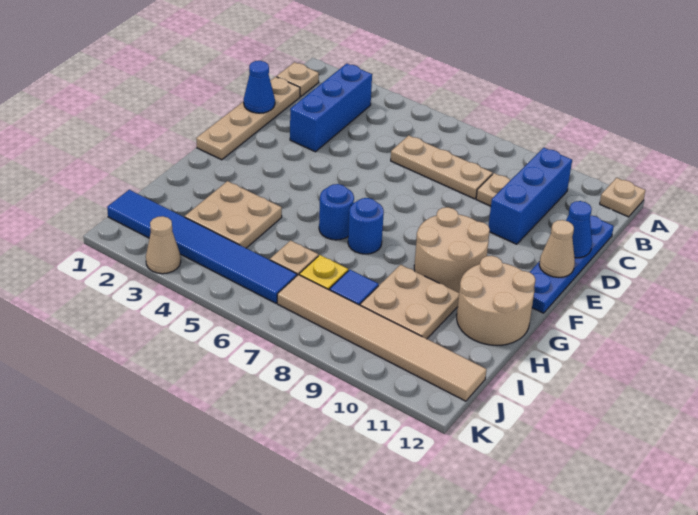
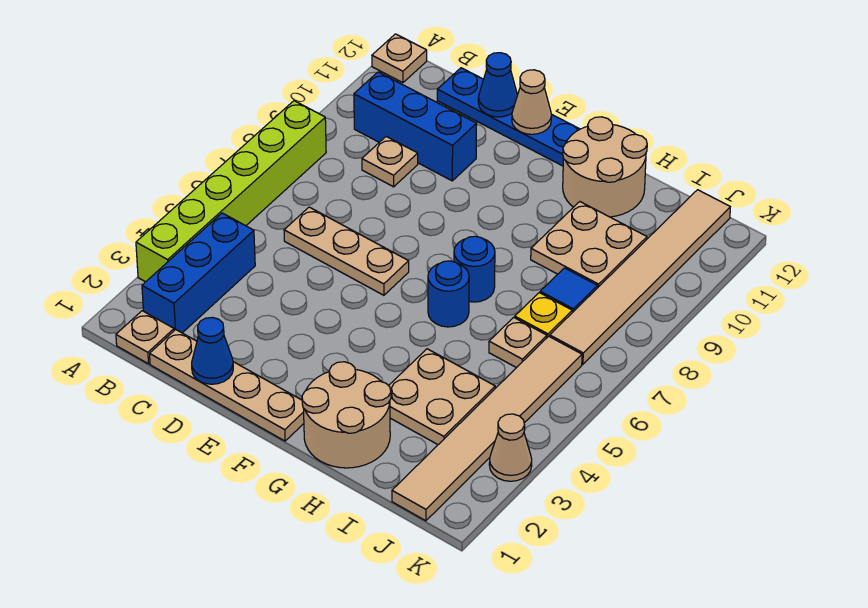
none -> lime 1x6 brick [136,101,326,282]
blue 1x3 brick [290,64,372,152] -> blue 1x3 brick turned to [142,213,255,333]
tan 1x3 plate [391,135,493,199] -> tan 1x3 plate turned to [284,207,409,295]
tan 2x2 round brick [414,207,490,292] -> tan 2x2 round brick moved to [302,362,391,468]
blue 1x6 tile [107,190,297,303] -> tan 1x6 tile [392,336,582,521]

